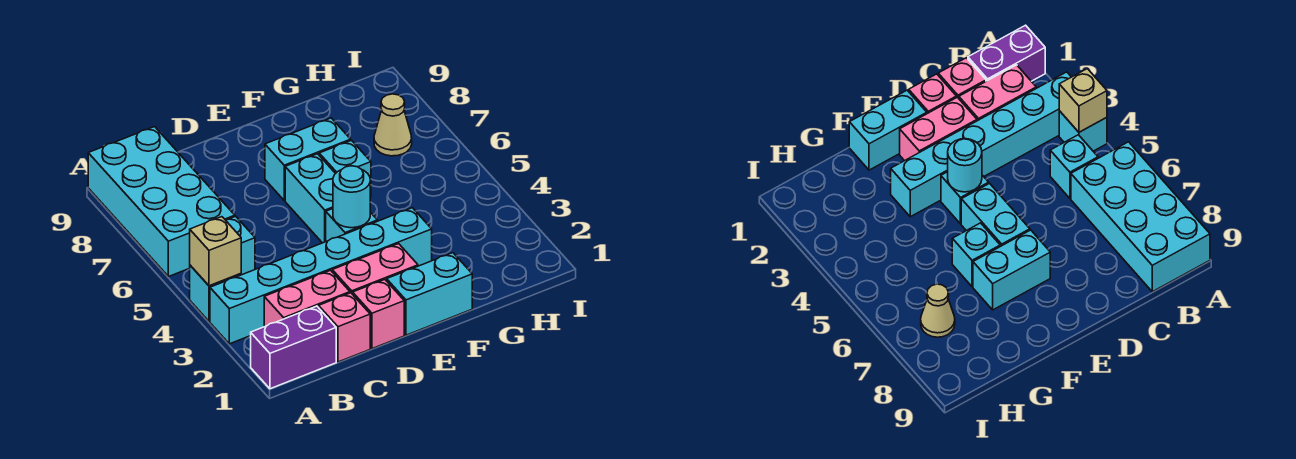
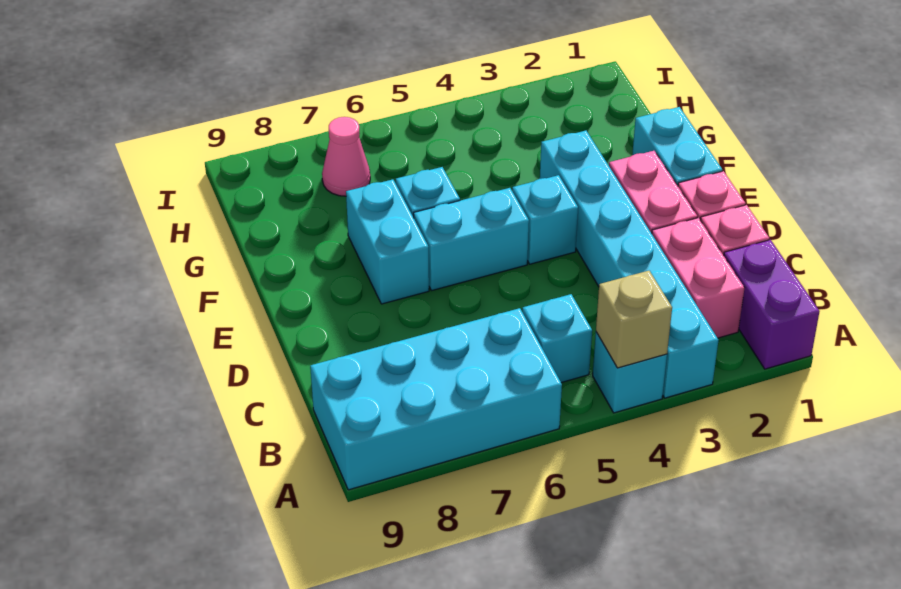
cyan 1x1 round brick [333,166,370,228] -> none
tan 1x1 cone [374,94,412,156] -> pink 1x1 cone [322,117,370,196]

